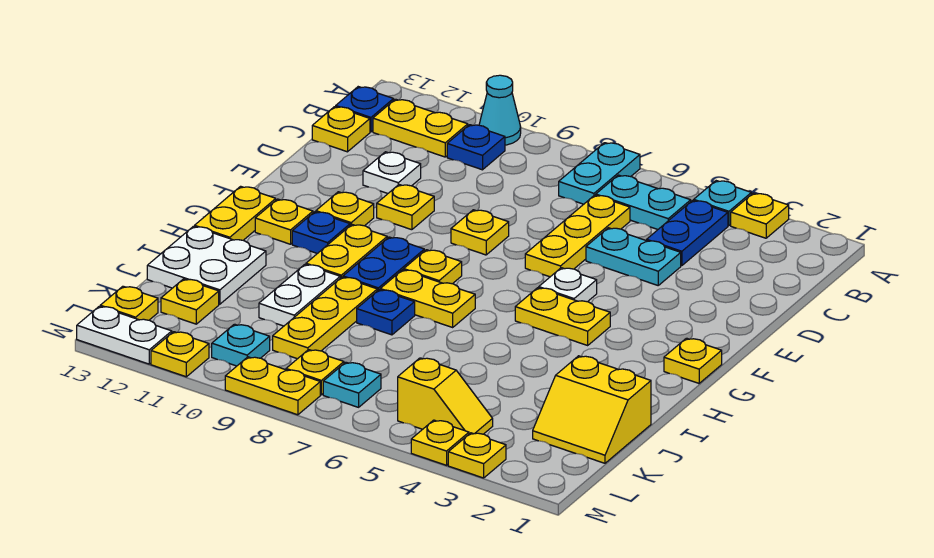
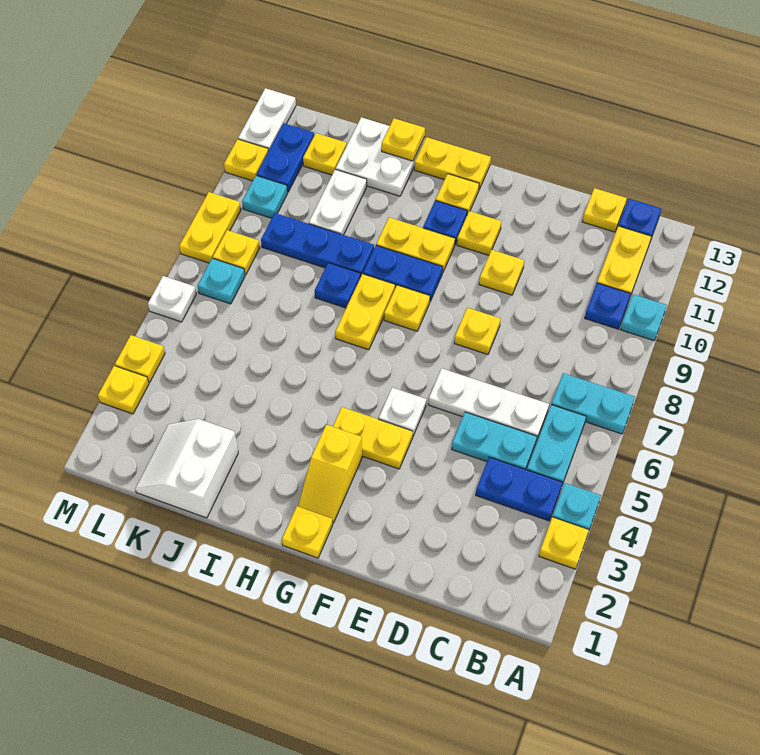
cyan 1x1 cone [479,75,521,145] -> cyan 1x1 plate [620,294,667,341]
yellow 1x3 plate [525,195,630,277] -> white 1x3 plate [428,368,549,441]
cyan 1x2 plate [586,228,681,285] -> cyan 1x2 plate turned to [452,412,537,469]
white 1x1 plate [363,152,421,193] -> white 1x1 plate moved to [148,276,196,322]
yellow 1x2 plate [515,288,610,345] -> yellow 1x2 plate turned to [333,407,413,469]
yellow 1x3 plate [273,277,377,359] -> blue 1x3 plate [261,213,374,275]
white 1x2 plate [259,264,340,326] -> white 1x2 plate turned to [309,169,367,235]
yellow 2x2 slope [533,356,651,463] -> white 2x2 slope [135,419,238,518]
yellow 1x2 slope [398,358,493,434] -> yellow 1x2 slope moved to [298,425,362,523]
none -> blue 1x2 plate [256,123,314,192]
yellow 1x1 plate [100,286,158,320] -> yellow 1x1 plate moved to [382,118,425,161]

